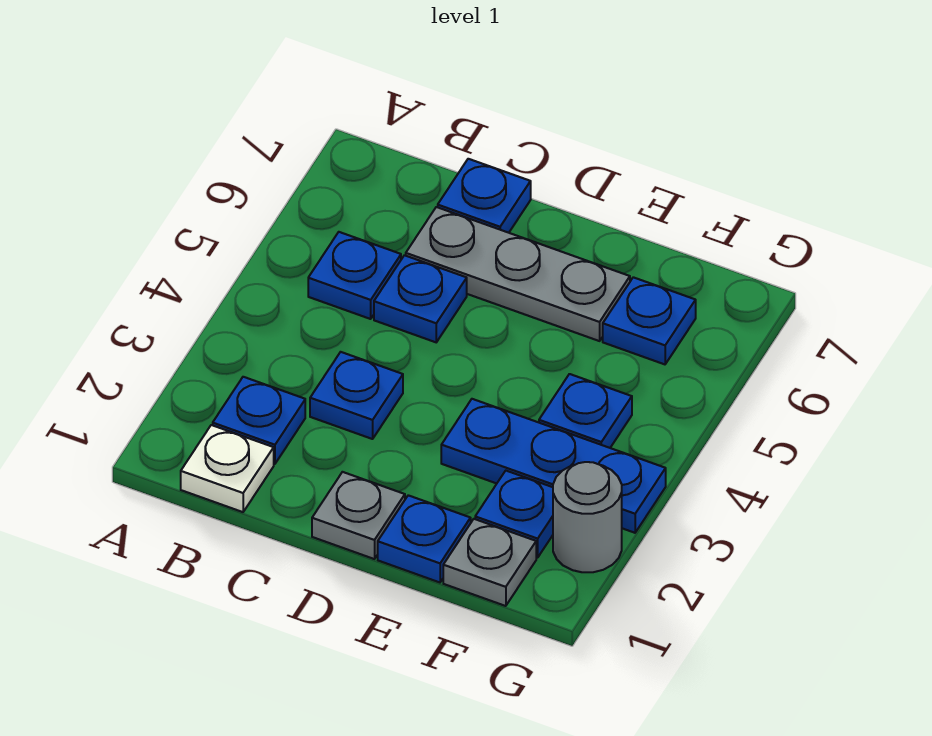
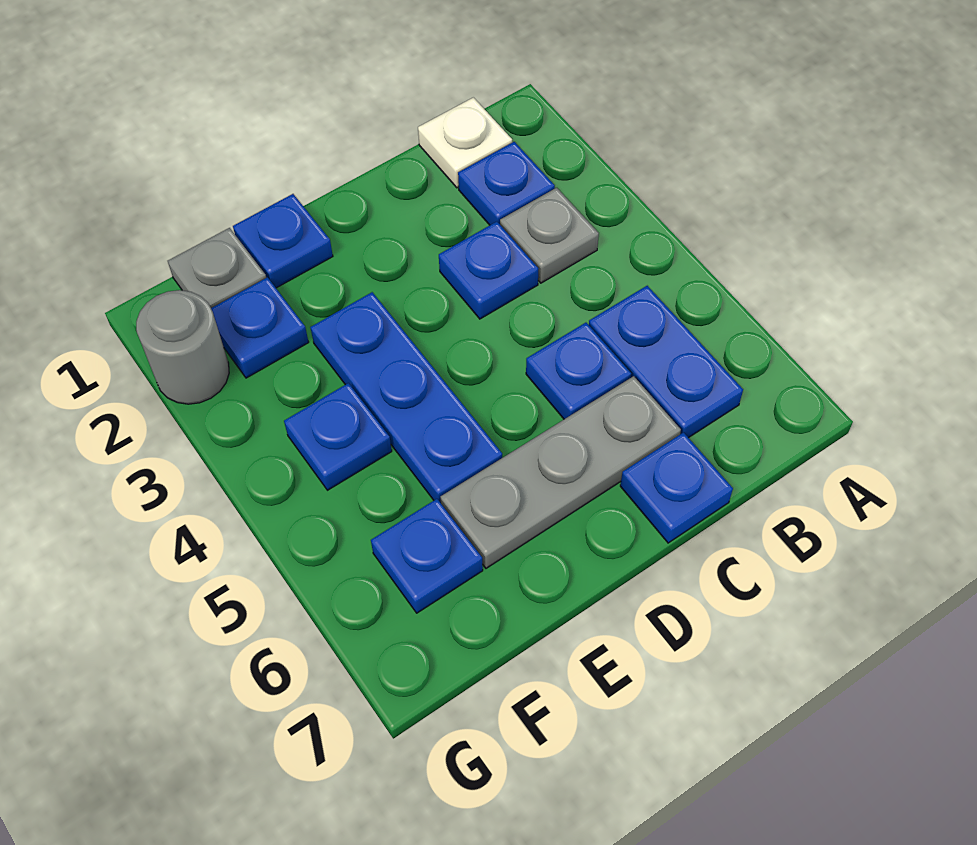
blue 1x1 plate [308,232,401,319] -> blue 1x2 plate [589,286,743,438]
grey 1x1 plate [312,472,405,559] -> grey 1x1 plate moved to [500,188,599,283]
blue 1x3 plate [441,399,666,533] -> blue 1x3 plate turned to [310,292,502,503]

